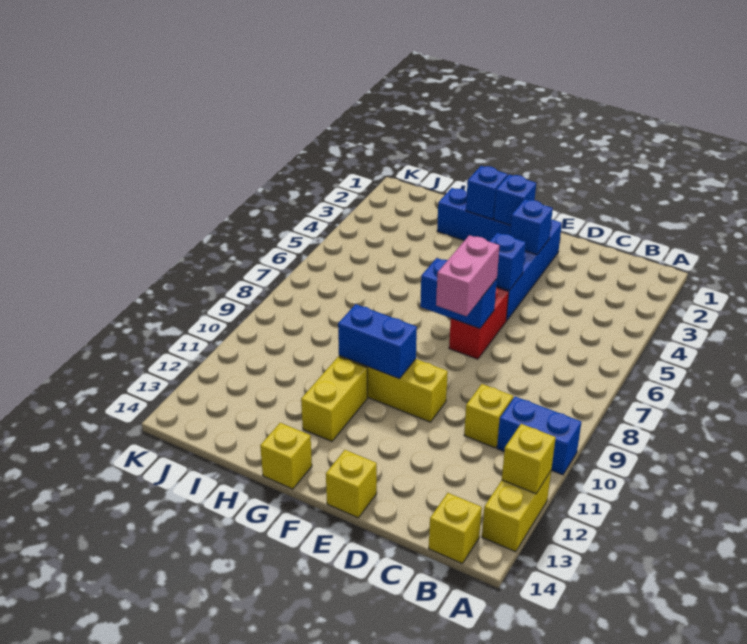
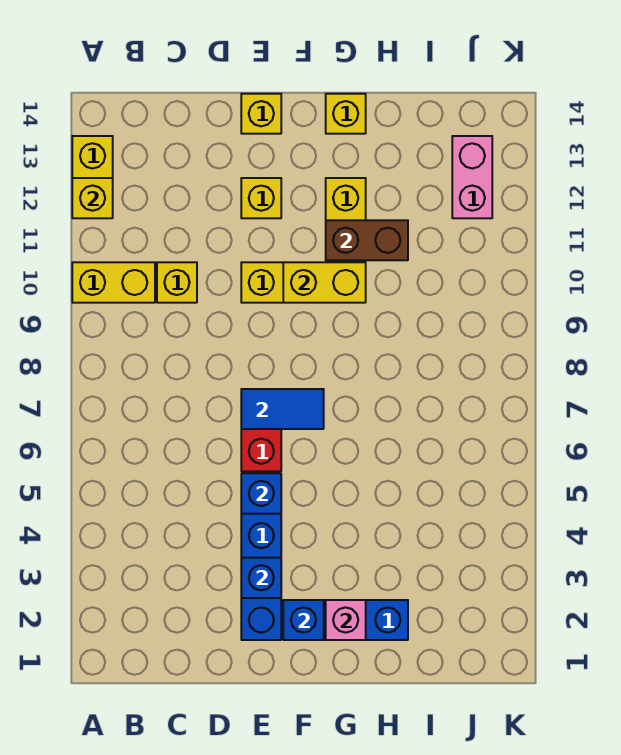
blue 1x2 brick [497,397,581,475] -> yellow 1x2 brick [72,262,155,303]
yellow 1x1 brick [429,493,482,563] -> yellow 1x1 brick moved to [241,178,281,218]
blue 1x2 brick [420,258,497,329] -> blue 1x2 tile [241,389,324,429]
pink 1x2 brick [436,235,500,316] -> pink 1x2 brick moved to [452,136,492,218]
blue 1x2 brick [338,304,417,379] -> yellow 1x2 brick [283,262,366,303]
blue 1x1 brick [466,166,508,219] -> pink 1x1 brick [326,600,366,640]
none -> brown 1x2 brick [326,220,408,260]

